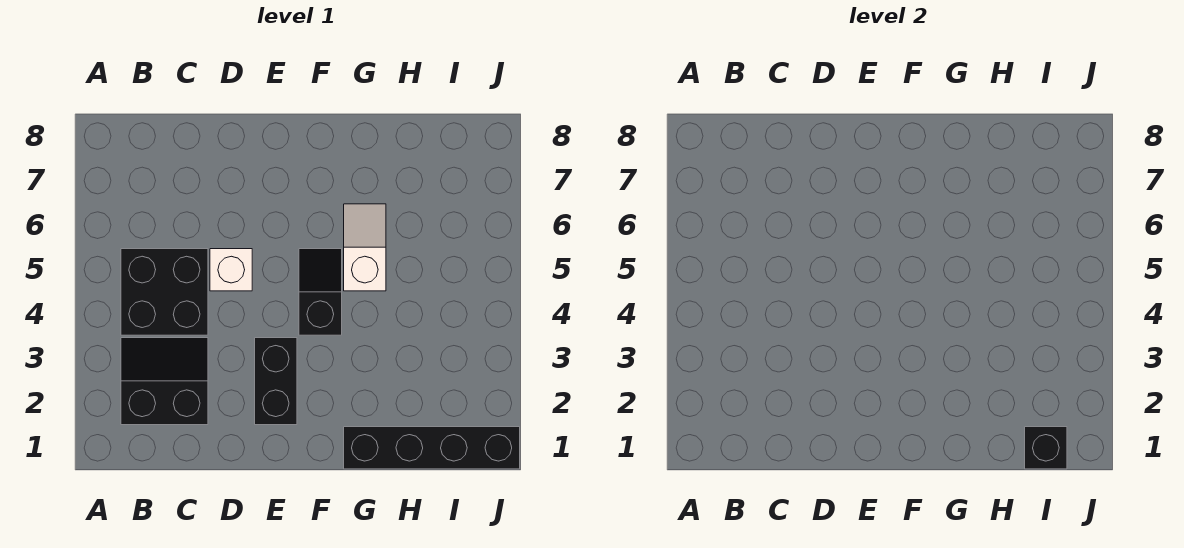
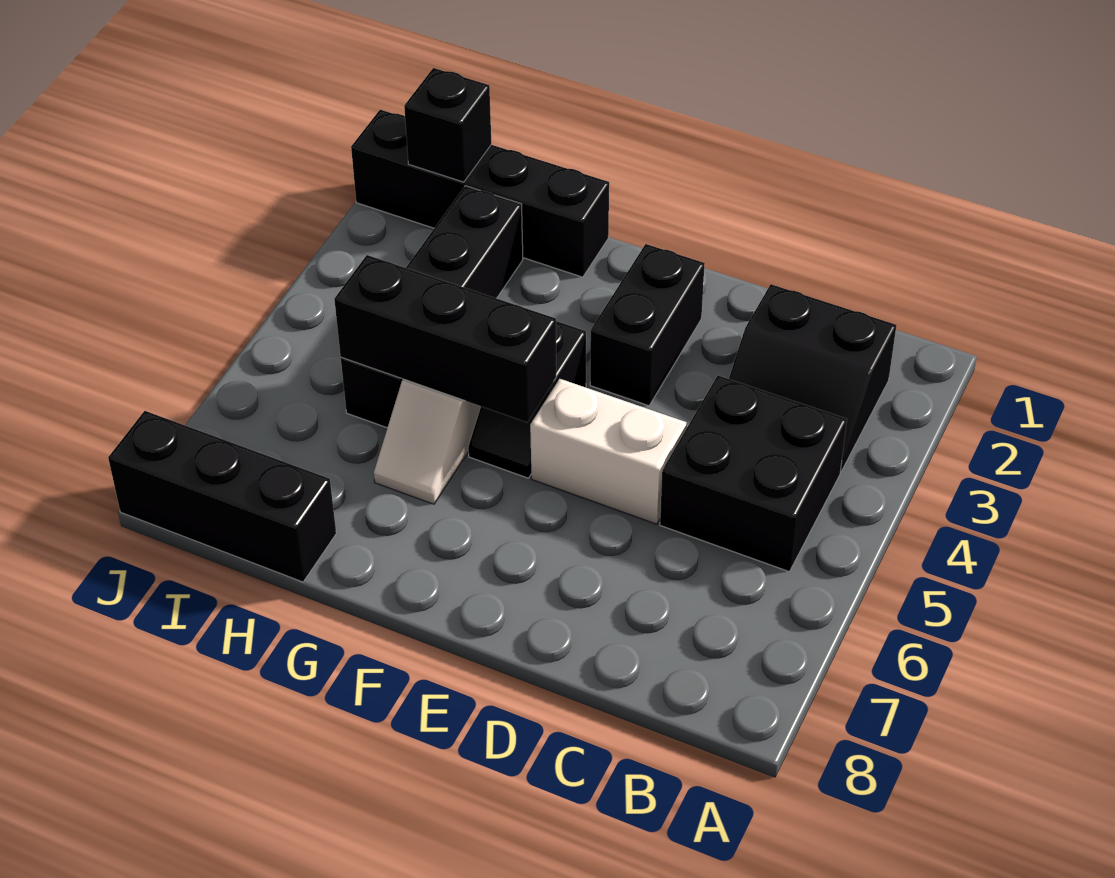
white 1x1 brick [210,249,252,291] -> white 1x2 brick [530,379,687,524]
none -> black 1x3 brick [334,255,556,422]
none -> black 1x4 brick [341,186,523,428]
none -> black 1x3 brick [108,411,336,582]

